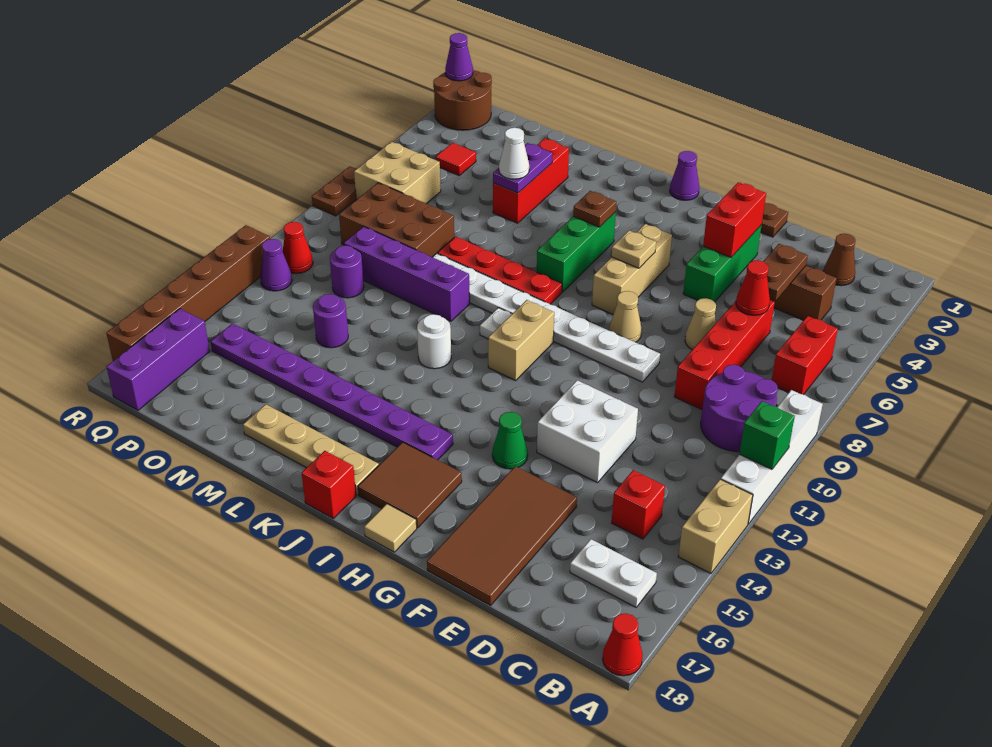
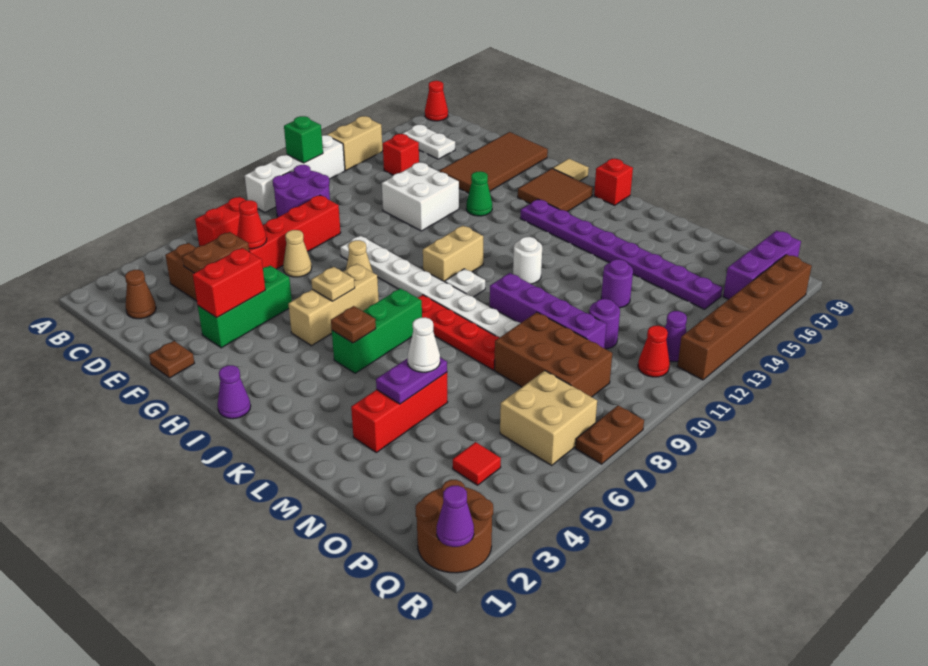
tan 1x4 plate [243,404,379,495] -> none

